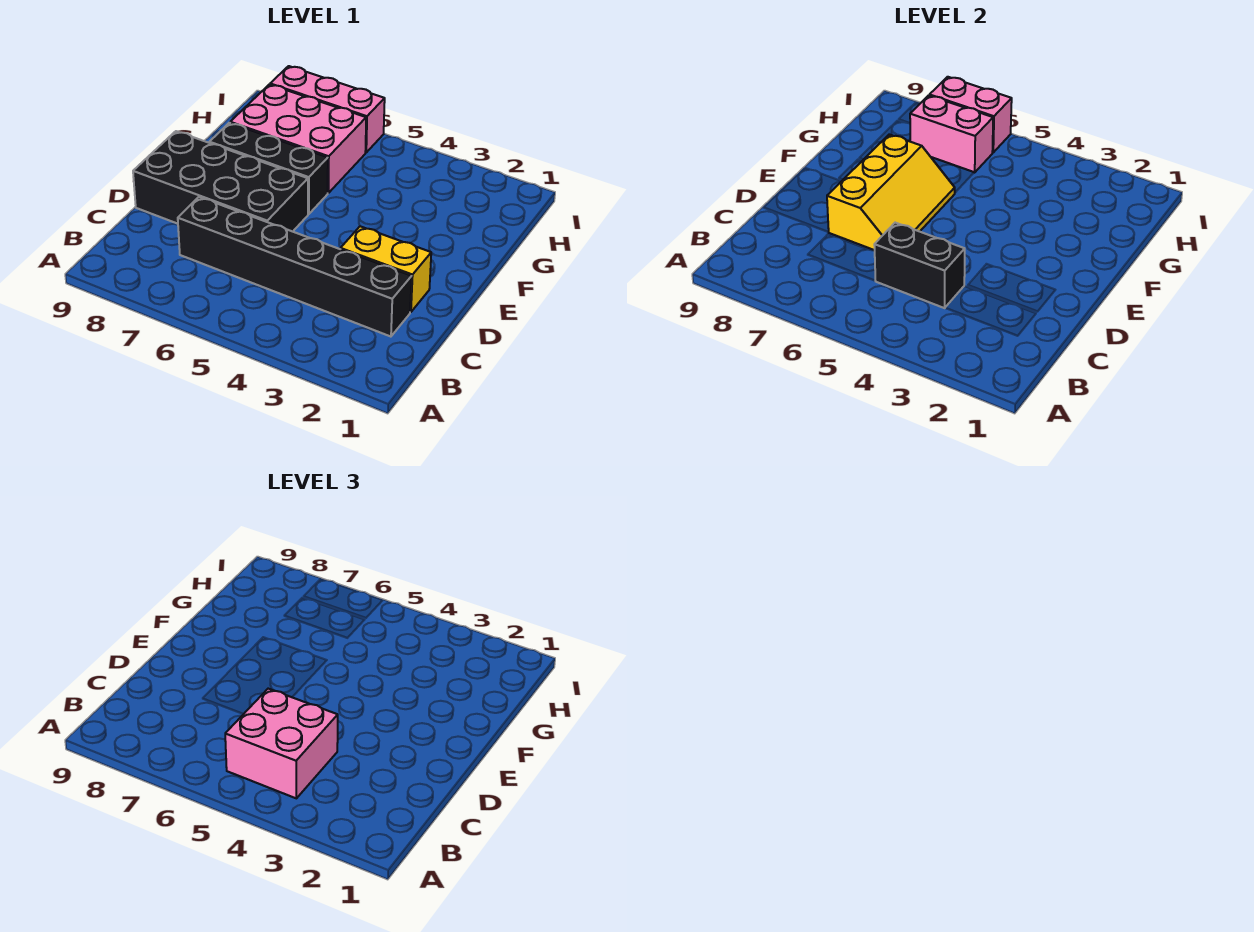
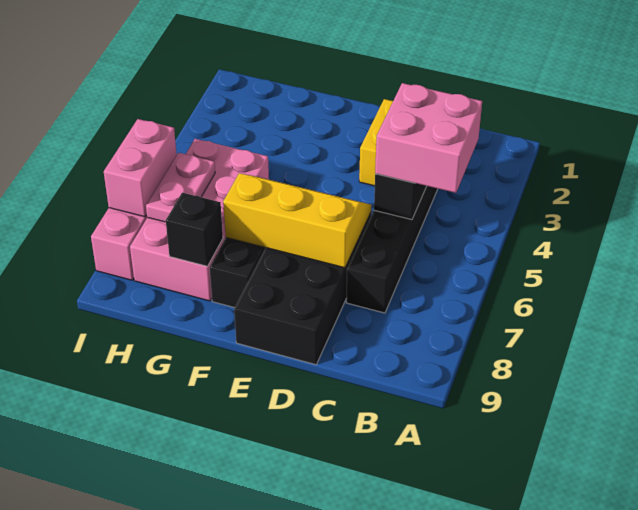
pink 2x3 brick [230,84,366,193] -> pink 2x4 brick [130,139,269,301]
none -> black 1x1 brick [166,193,223,266]
pink 1x2 brick [910,95,993,173] -> pink 1x2 plate [146,153,215,222]

